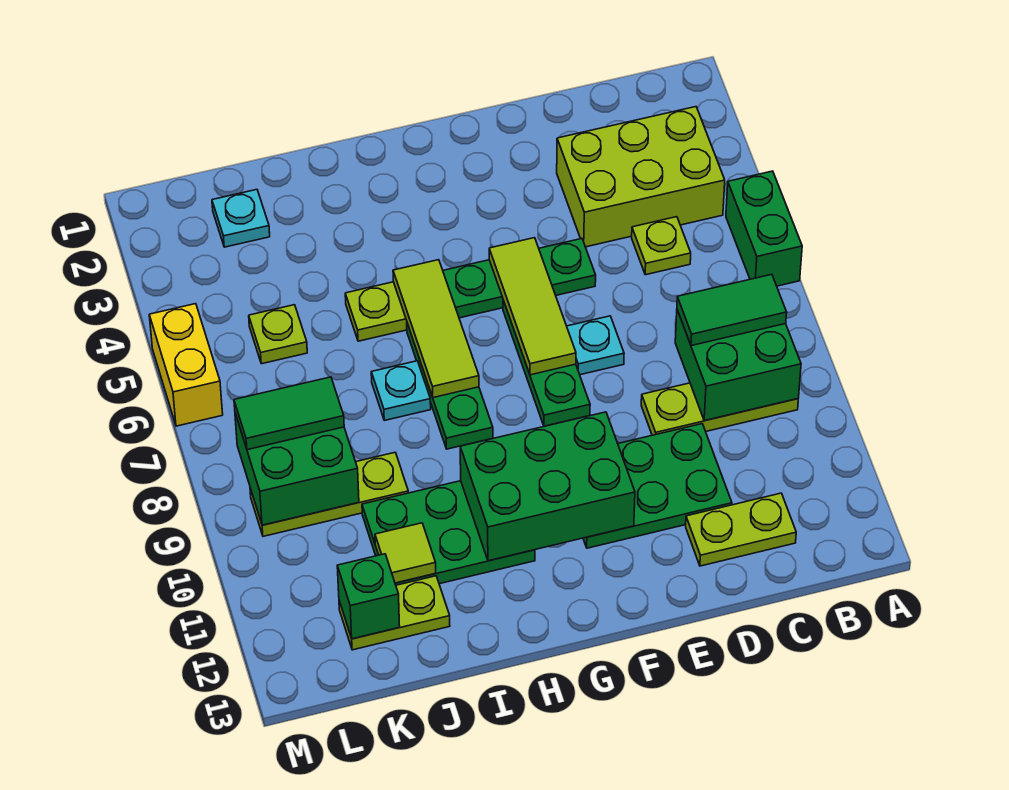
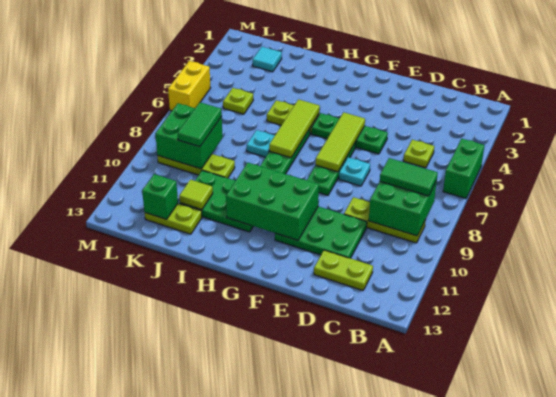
lime 2x3 brick [557,107,725,247] -> none
cyan 1x1 plate [212,190,270,247] -> cyan 1x1 tile [253,47,282,72]
green 1x2 tile [234,377,344,450] -> green 1x2 tile turned to [178,102,222,147]

